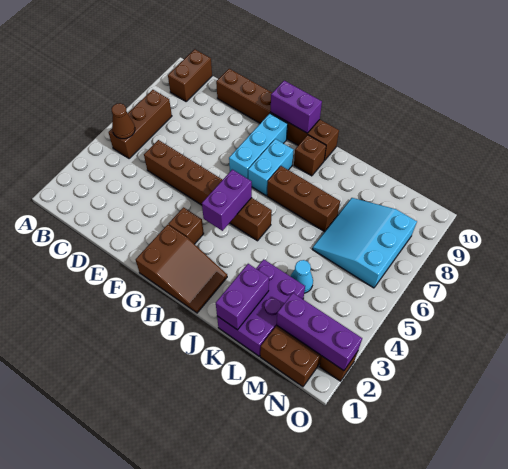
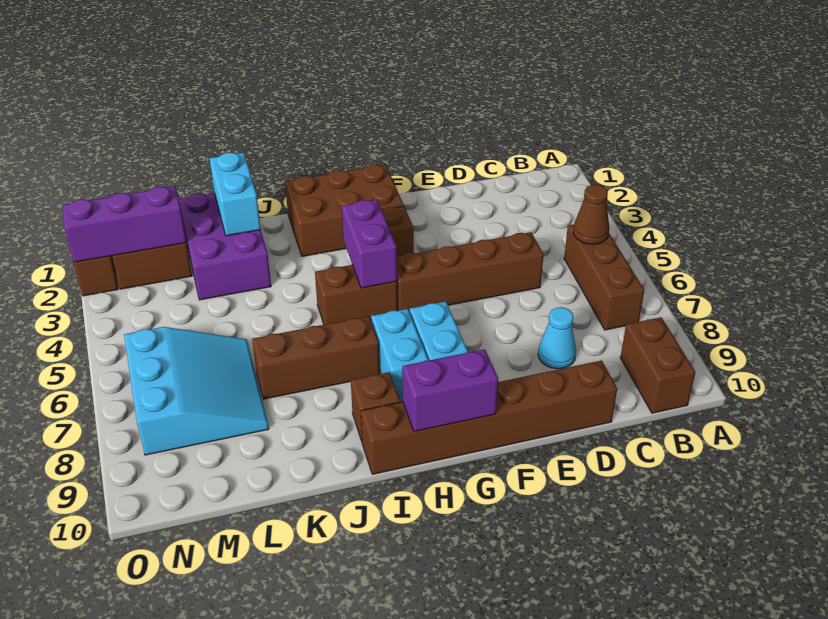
brown 2x3 slope [136,225,227,313] -> brown 2x3 brick [285,165,404,256]
purple 1x2 brick [216,264,269,330] -> cyan 1x2 brick [210,153,261,236]
cyan 1x1 cone [290,260,313,293] -> cyan 1x1 cone moved to [538,307,576,369]

